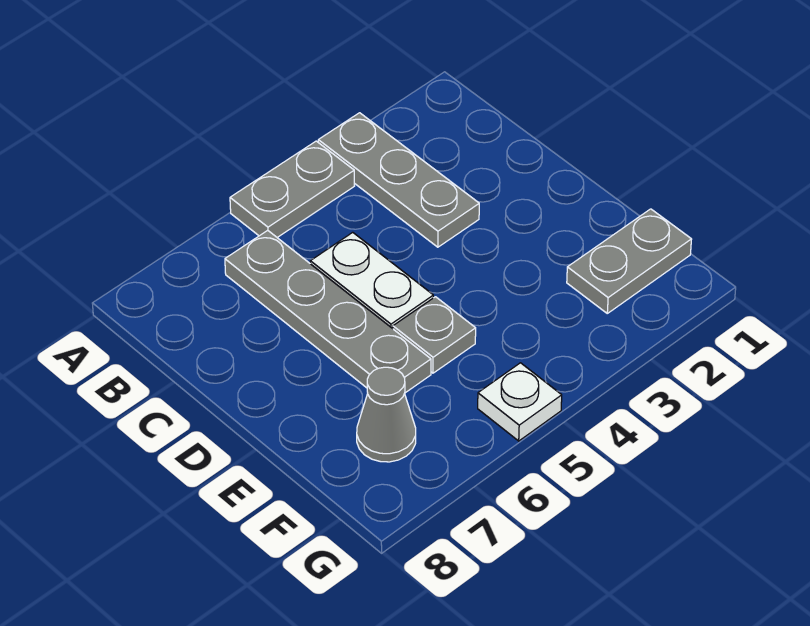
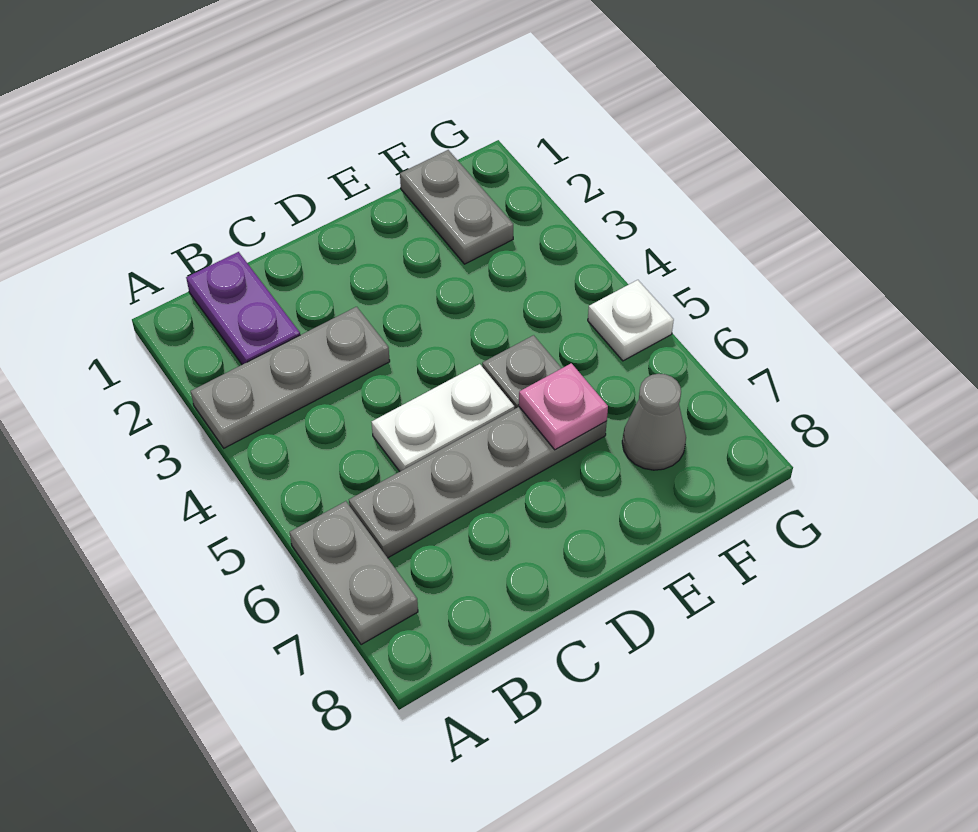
grey 1x2 plate [230,141,354,237] -> grey 1x2 plate moved to [290,501,418,645]
none -> purple 1x2 plate [186,252,300,365]
none -> pink 1x1 plate [519,363,608,450]

